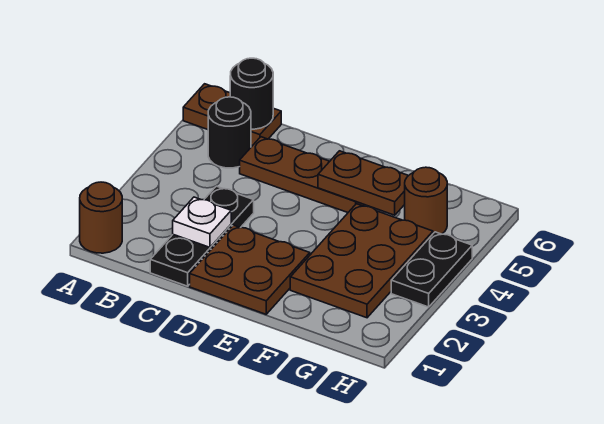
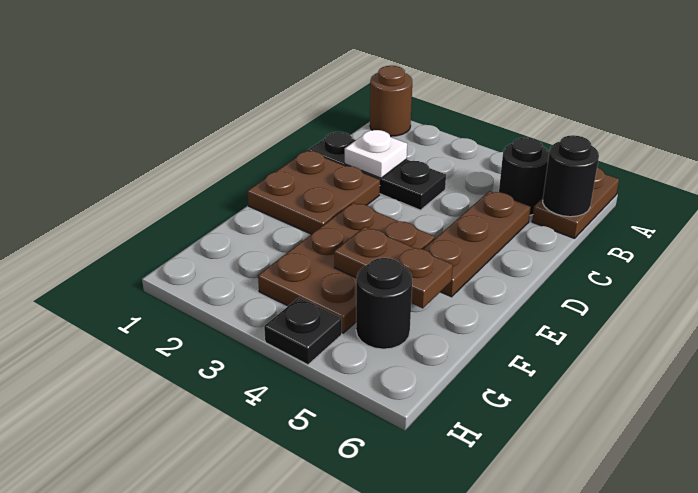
brown 1x2 plate [318,151,408,215] -> brown 1x2 plate turned to [334,227,453,308]
brown 2x3 plate [290,204,433,318] -> brown 2x3 plate turned to [258,203,435,333]
brown 1x1 round brick [405,167,447,234] -> black 1x1 round brick [356,258,412,349]
black 1x2 plate [391,232,472,307] -> black 1x1 plate [264,298,342,365]

